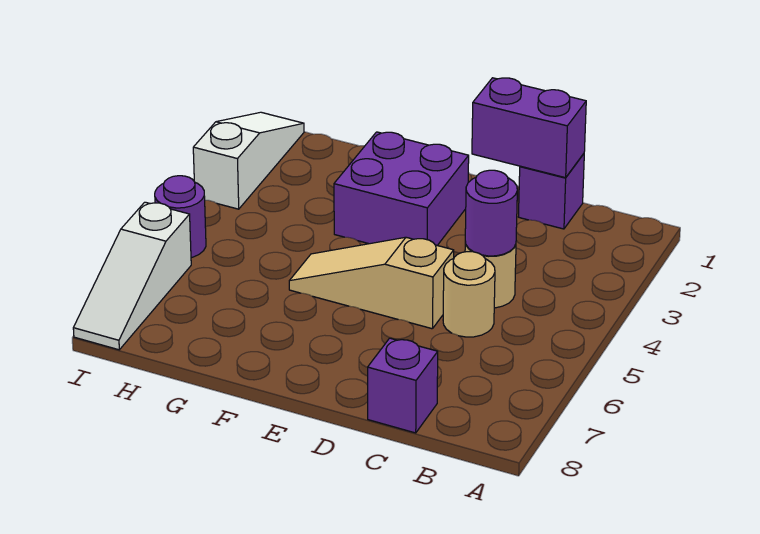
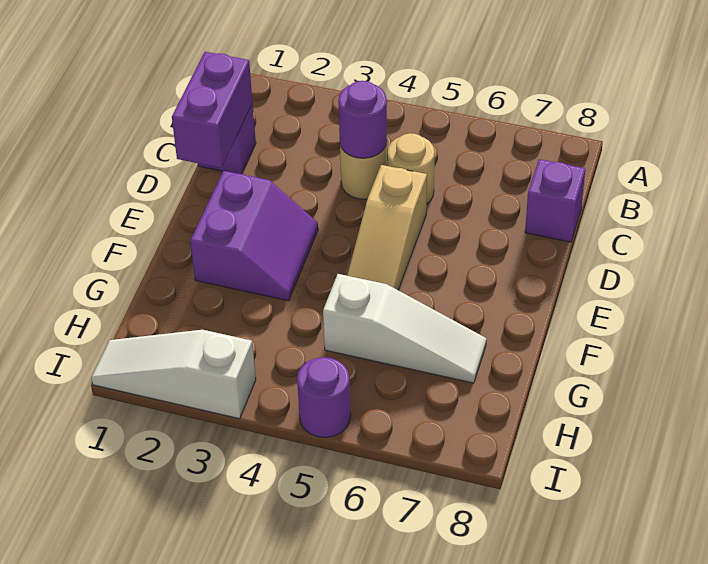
purple 2x2 brick [334,132,469,245] -> purple 2x2 slope [190,171,318,301]
white 1x3 slope [73,202,191,350] -> white 1x3 slope moved to [323,274,486,383]

